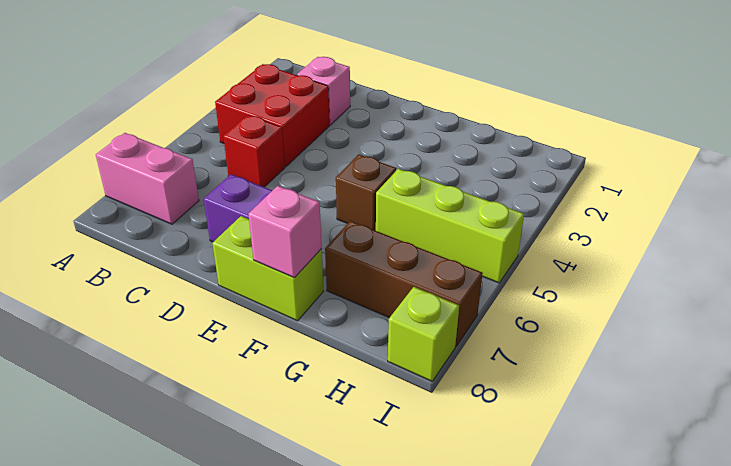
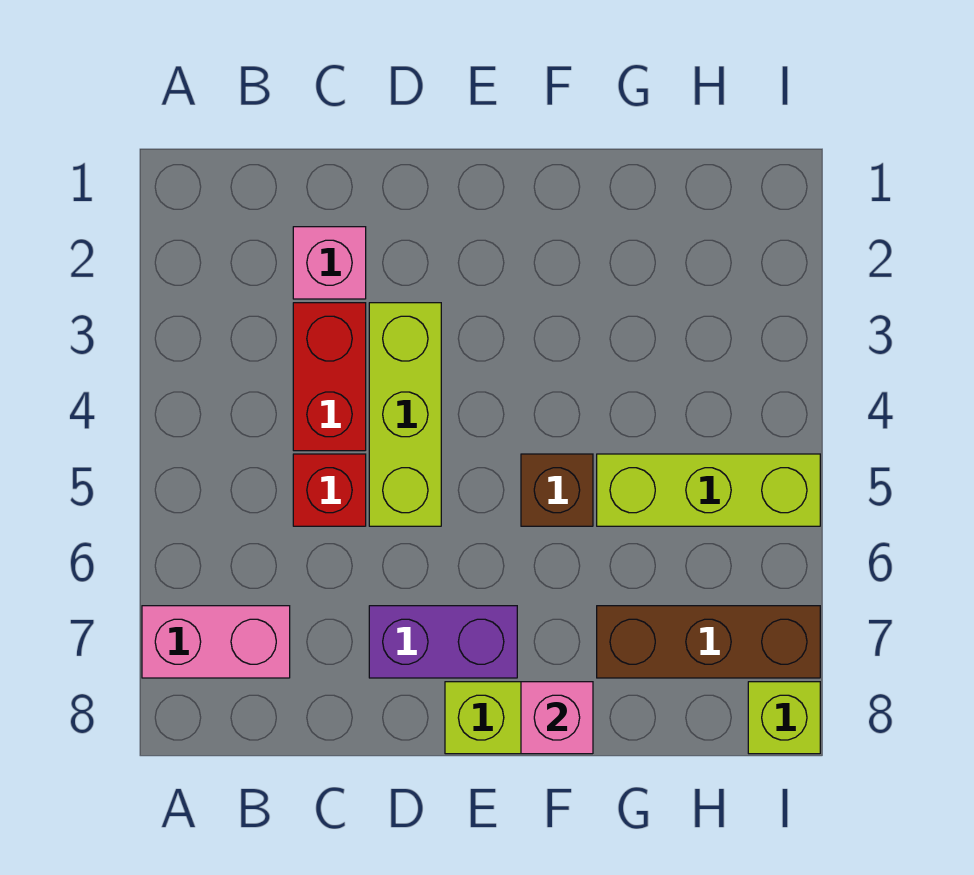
red 2x2 brick [215,64,330,167] -> red 1x2 brick [293,303,366,451]
none -> lime 1x3 brick [369,303,441,526]

